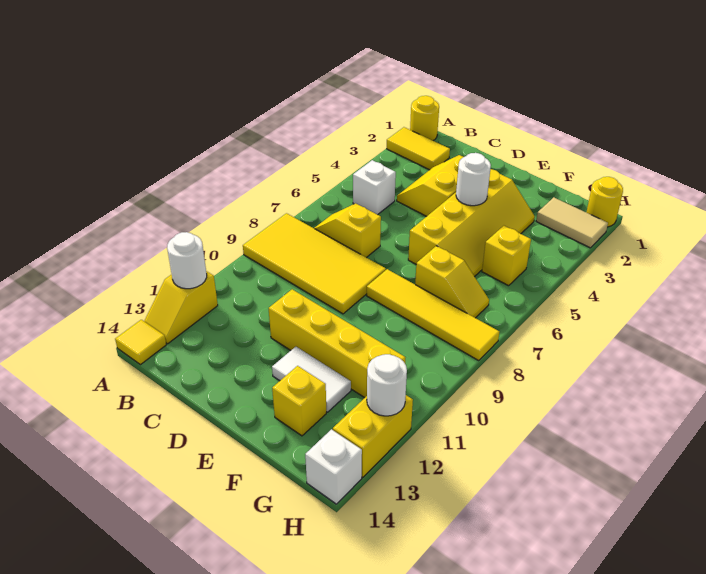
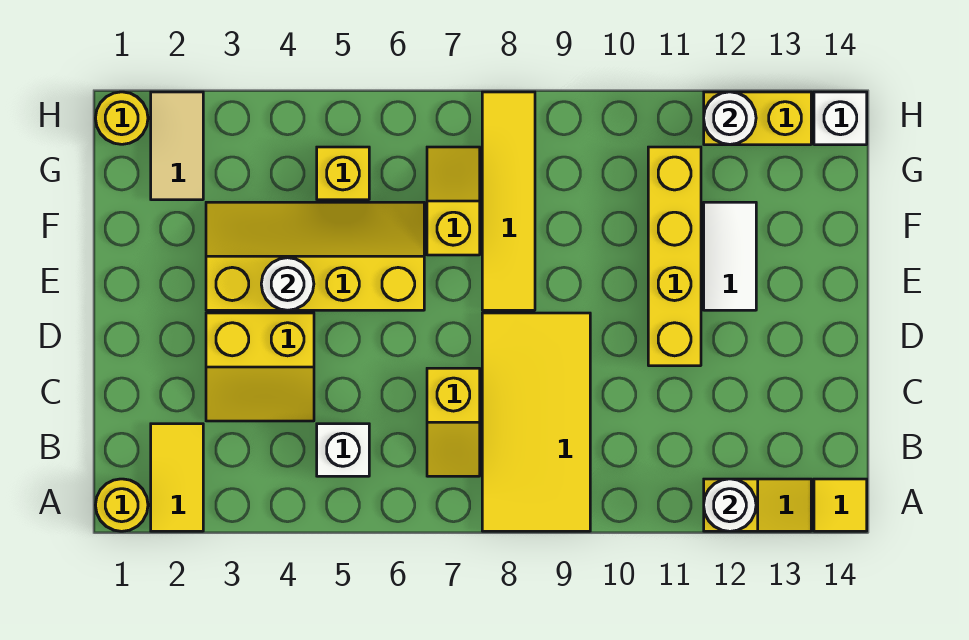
yellow 1x1 brick [272,366,326,436] -> none

